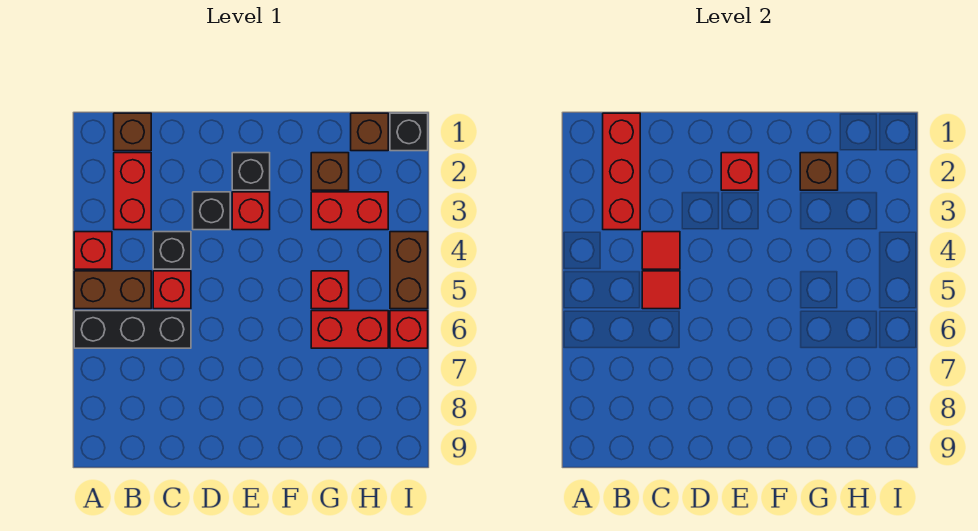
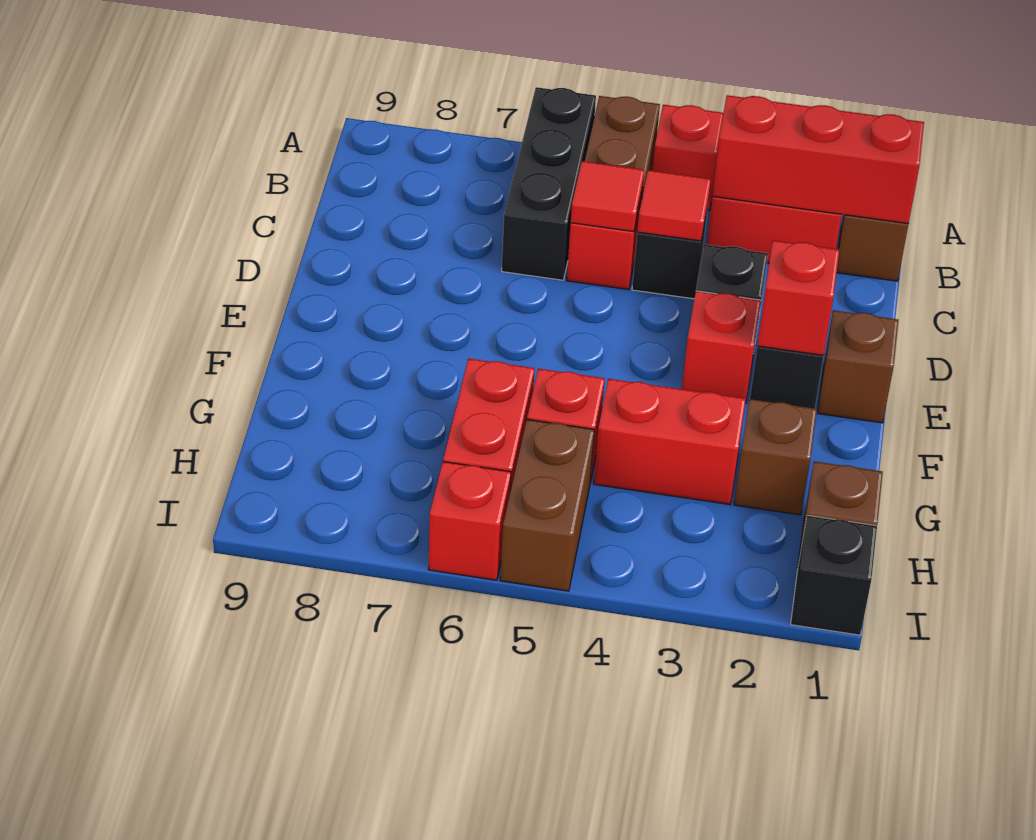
brown 1x1 brick [800,153,838,190] -> brown 1x1 brick moved to [818,310,899,423]
red 1x2 brick [311,192,388,230] -> red 1x2 brick turned to [594,379,746,504]
brown 1x2 brick [390,232,428,309] -> brown 1x2 brick turned to [500,420,594,591]

